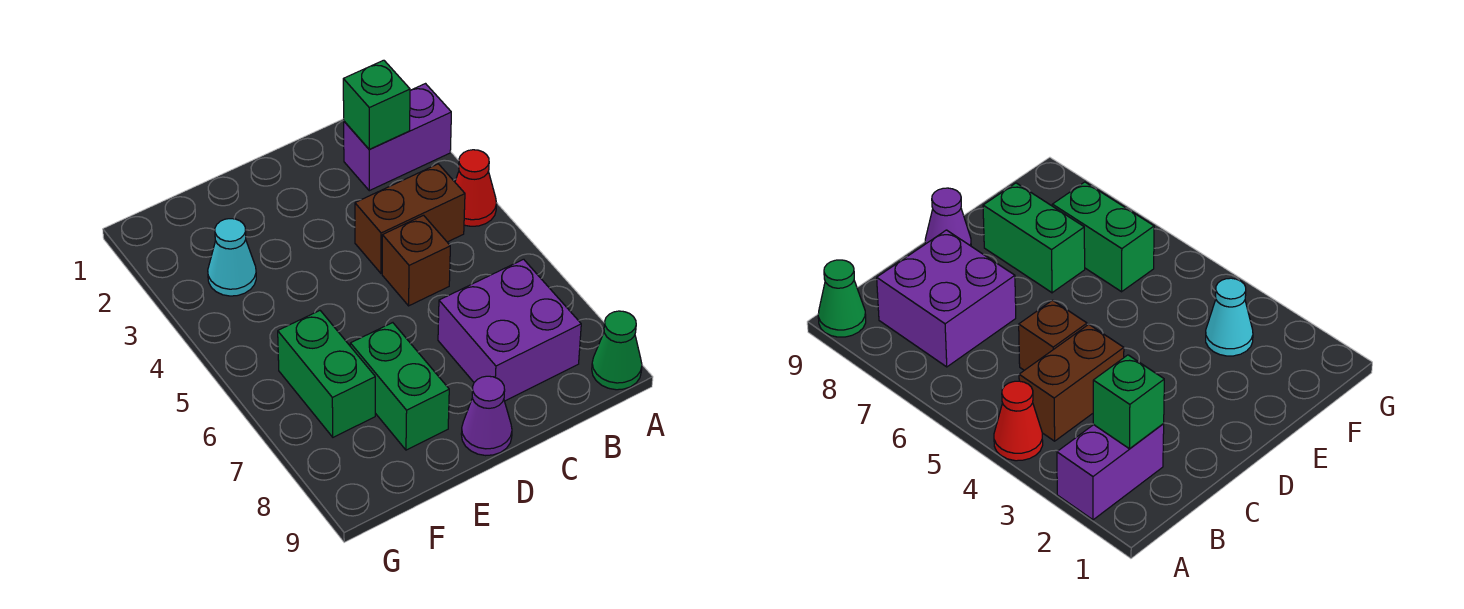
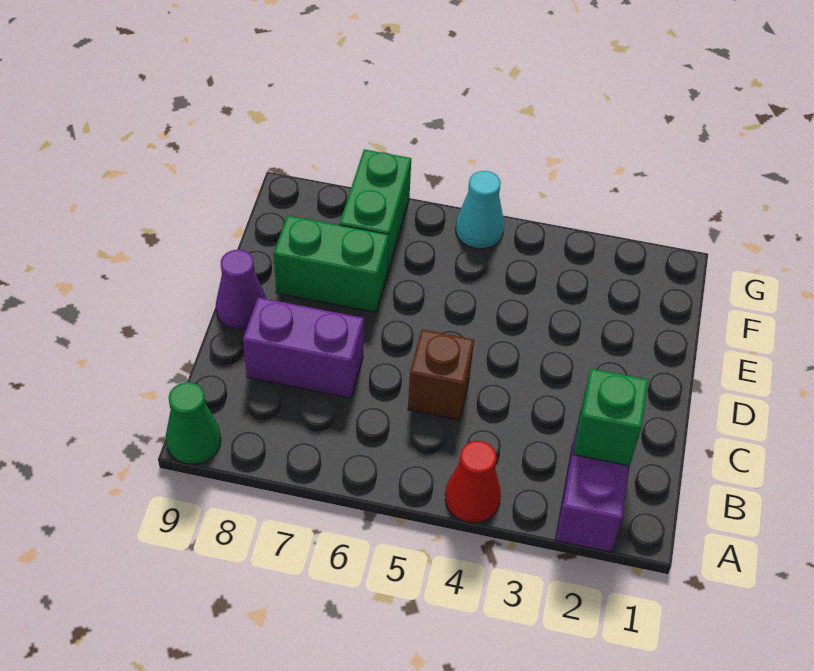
brown 1x2 brick [355,164,465,273] -> none
purple 2x2 brick [438,259,581,401] -> purple 1x2 brick [243,297,364,398]
cyan 1x1 cone [208,219,256,296] -> cyan 1x1 cone moved to [456,171,504,249]
green 1x2 brick [278,311,375,437] -> green 1x2 brick turned to [340,149,411,272]

